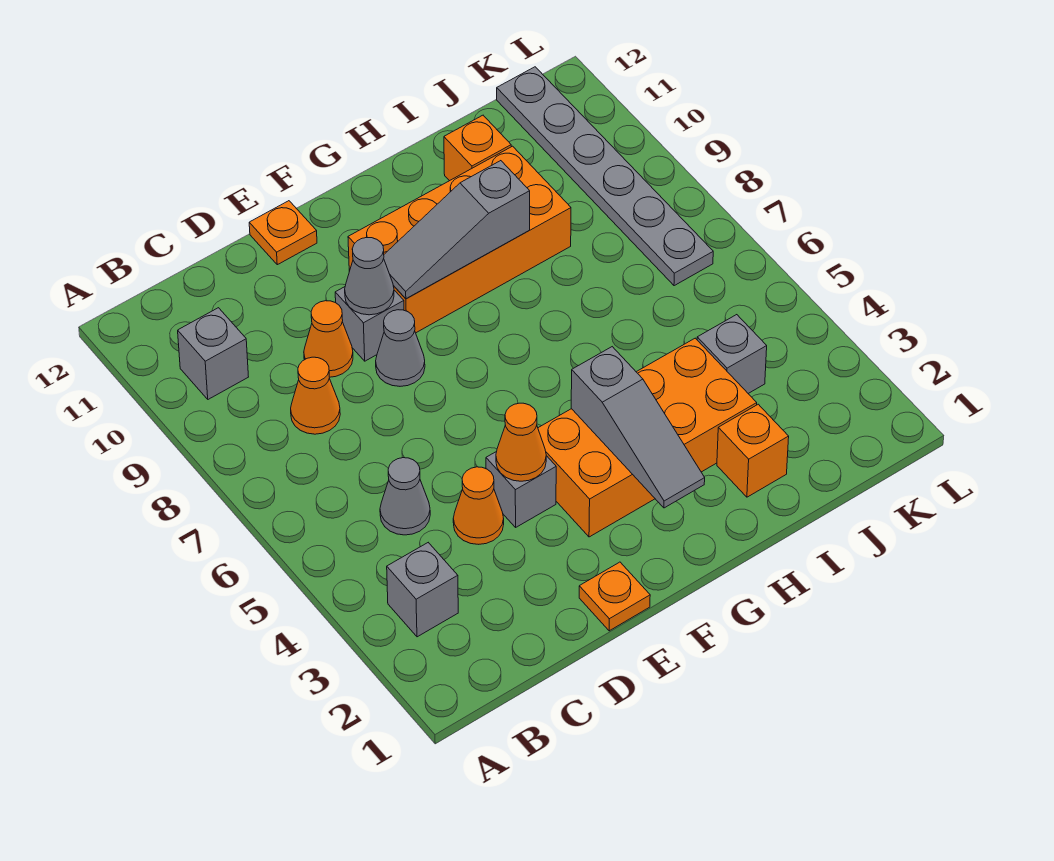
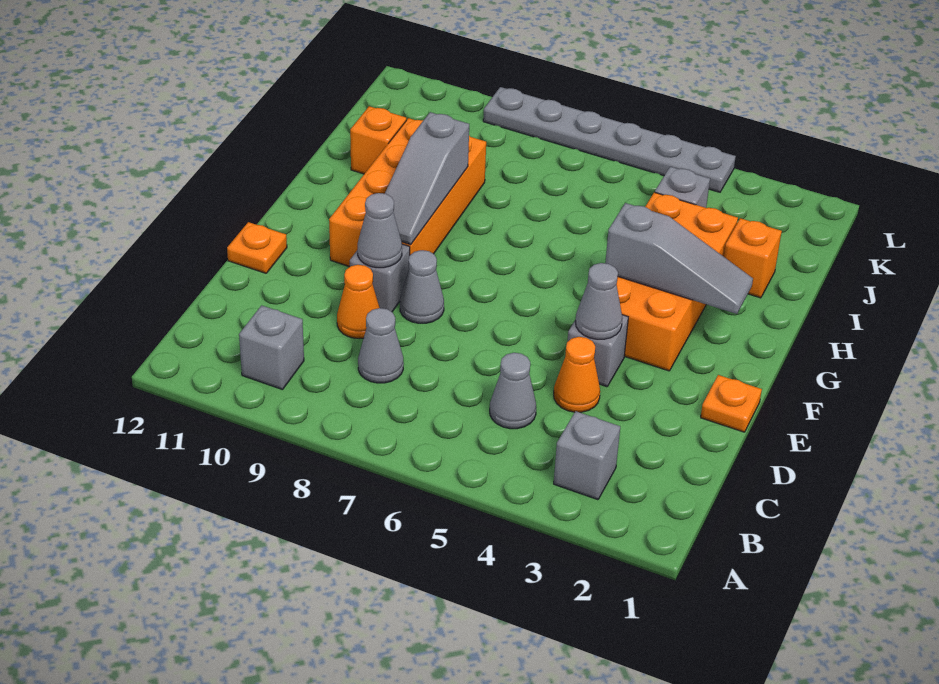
orange 1x1 cone [291,357,340,434] -> grey 1x1 cone [358,308,404,383]
orange 1x1 cone [496,403,546,481] -> grey 1x1 cone [575,263,622,339]
grey 1x6 plate [497,67,713,286] -> grey 1x6 plate moved to [483,87,736,192]

